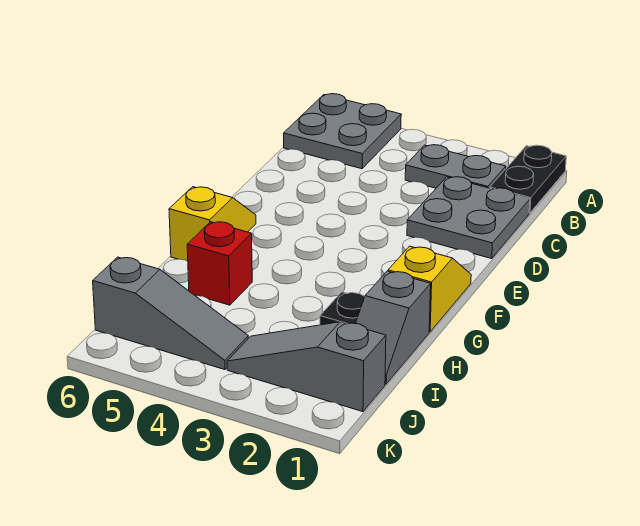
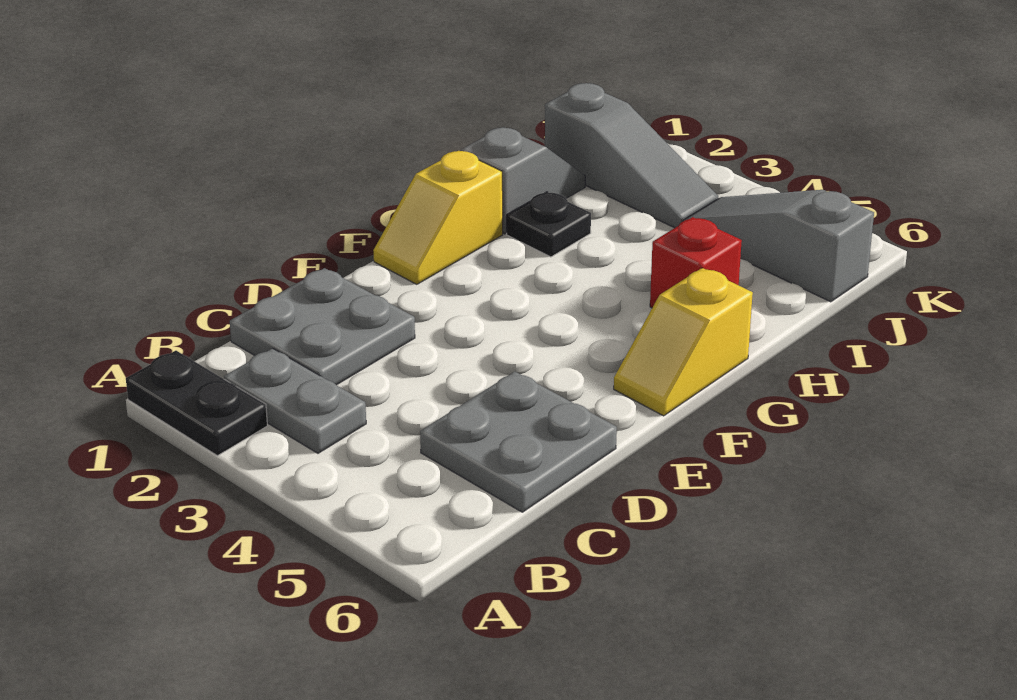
black 1x2 plate [490,145,566,213] -> black 1x2 plate turned to [126,351,267,456]
grey 2x2 plate [284,94,401,169] -> grey 2x2 plate moved to [420,372,617,512]

